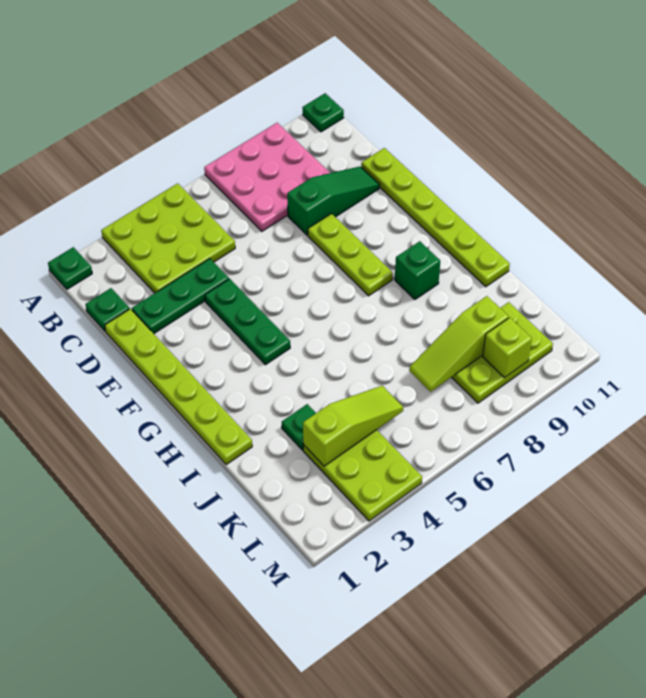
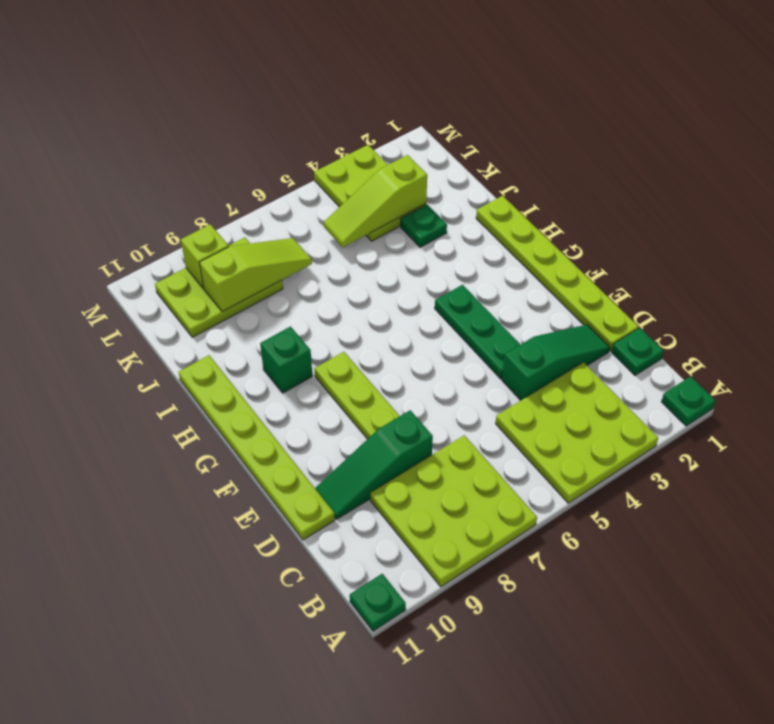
pink 3x3 plate [204,123,330,231] -> lime 3x3 plate [370,435,537,587]
green 1x3 plate [132,259,229,334] -> green 1x3 slope [502,325,610,400]

